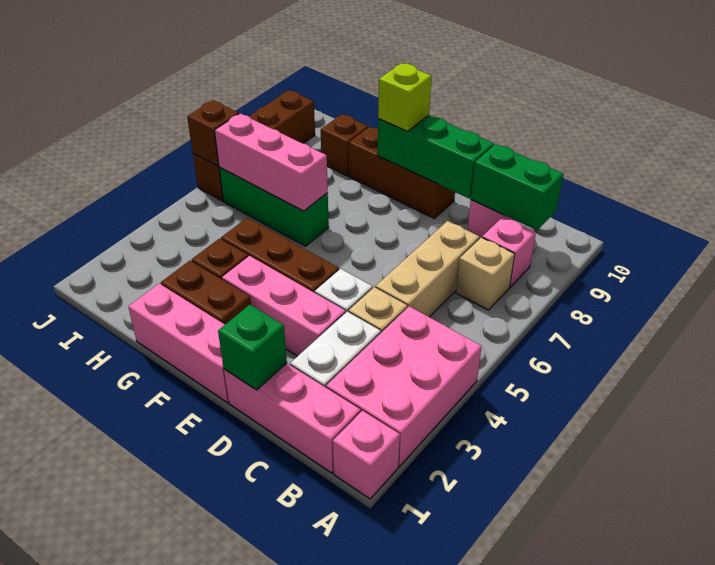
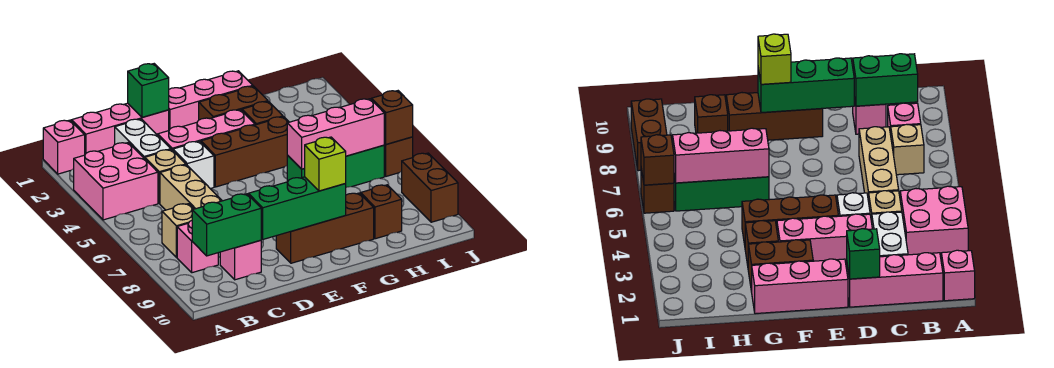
pink 2x3 brick [326,306,482,467] -> pink 2x2 brick [74,143,158,220]

